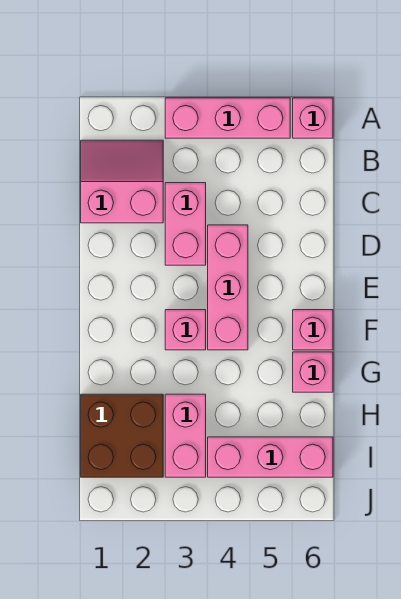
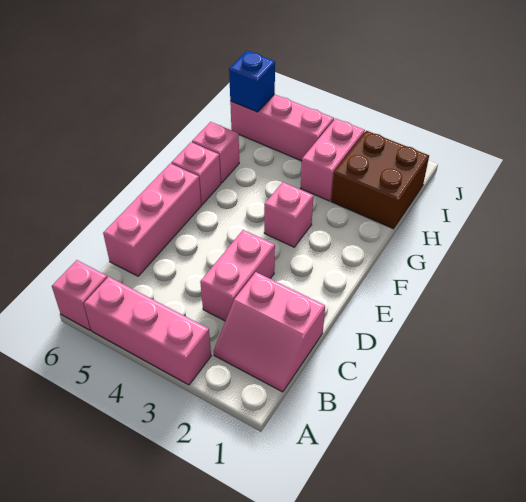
pink 1x3 brick [208,225,248,350] -> pink 1x3 brick moved to [103,163,201,276]
none -> blue 1x1 brick [229,51,275,112]

